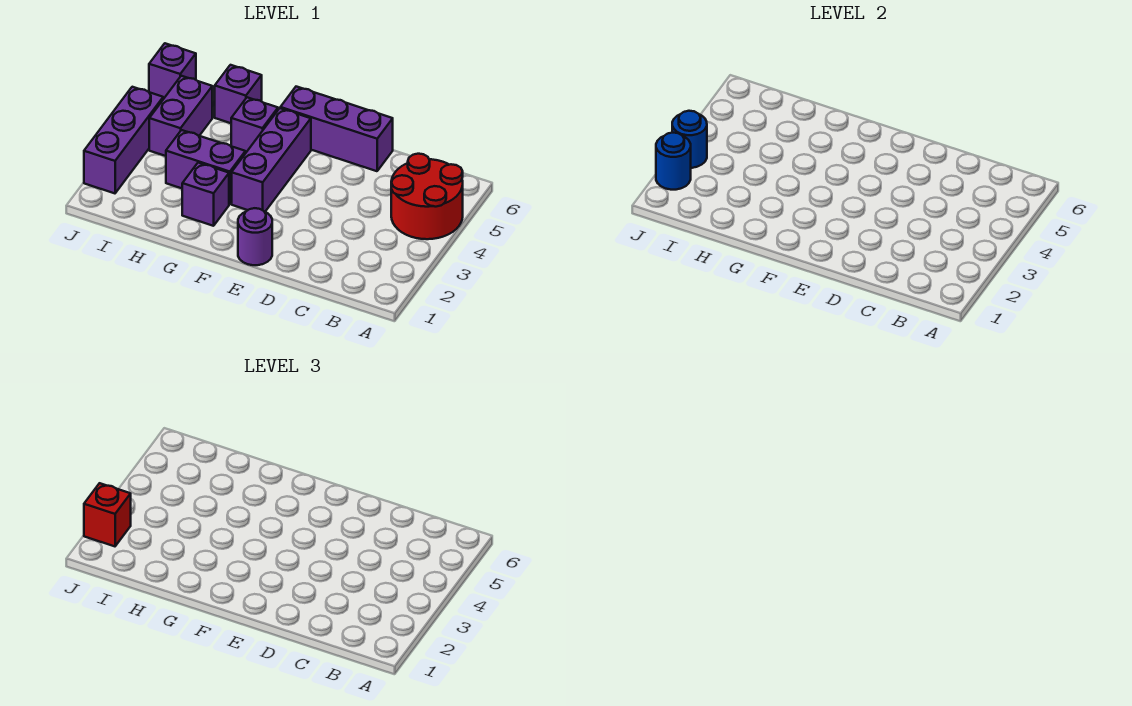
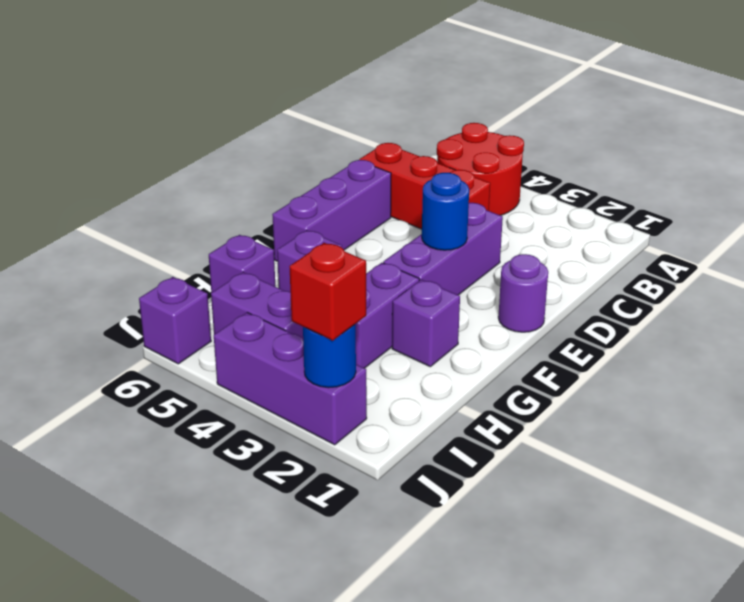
none -> red 1x3 brick [359,143,490,229]
purple 1x3 brick [232,108,311,212] -> purple 1x3 brick turned to [383,203,503,295]
blue 1x1 round brick [672,111,707,168] -> blue 1x1 round brick moved to [422,173,469,250]

